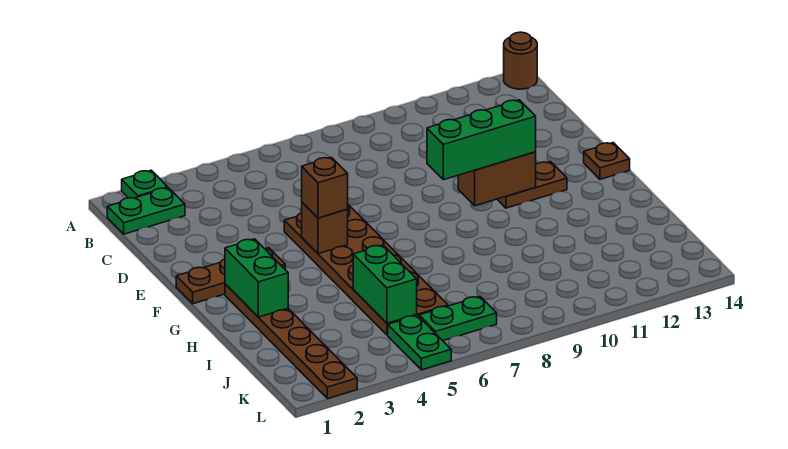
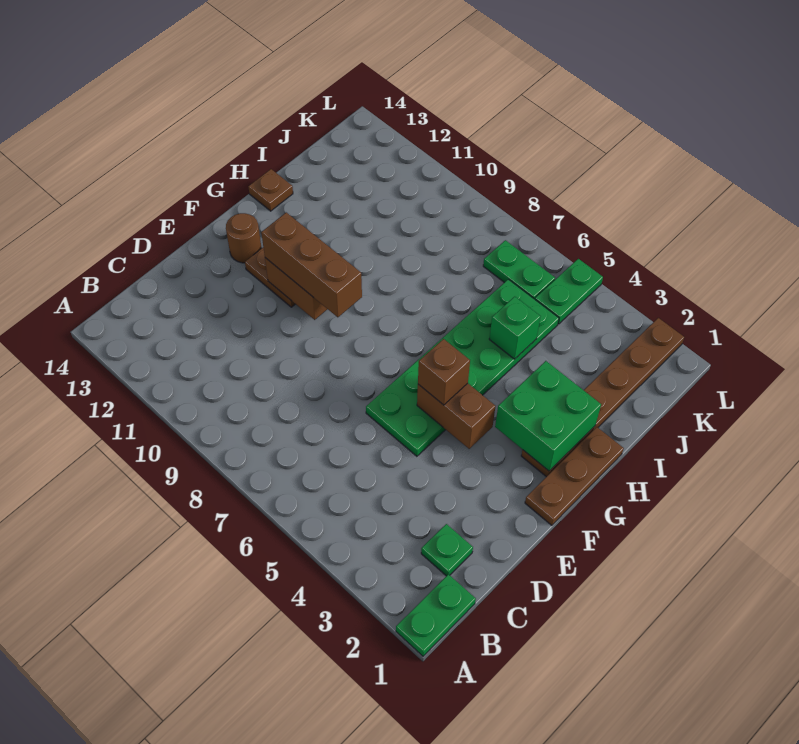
green 1x1 plate [122,170,168,198] -> green 1x1 plate moved to [421,524,473,576]
brown 1x1 round brick [504,32,537,89] -> brown 1x1 round brick moved to [226,213,261,263]
green 1x2 plate [107,188,185,234] -> green 1x2 plate turned to [396,574,476,656]
brown 2x6 plate [284,205,448,335] -> green 2x6 plate [366,279,559,456]
brown 1x3 plate [176,248,285,304] -> brown 1x3 plate turned to [525,427,624,525]
brown 1x1 brick [302,202,348,254] -> brown 1x2 brick [417,383,495,449]
green 1x3 brick [427,100,536,180] -> brown 1x3 brick [261,213,362,317]
brown 1x1 plate [584,143,630,179] -> brown 1x1 plate moved to [248,169,293,211]
green 1x2 brick [225,239,288,317] -> green 2x2 brick [495,361,601,471]
green 1x2 brick [353,245,417,323] -> green 1x1 brick [489,297,540,359]

